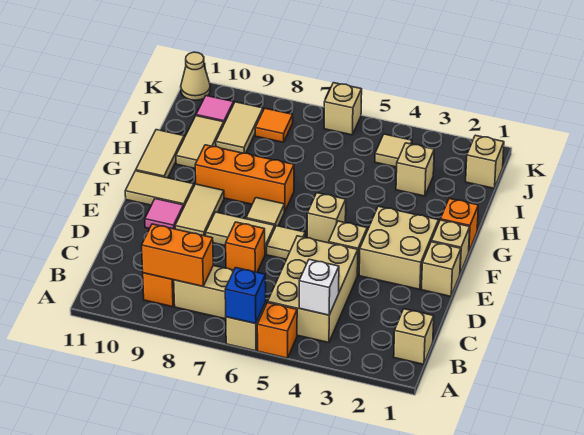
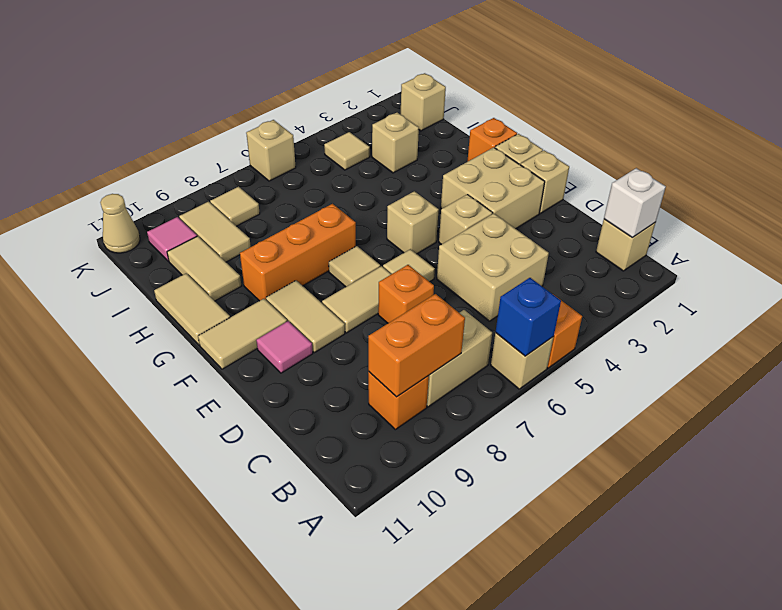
tan 2x3 brick [268,236,358,343] -> tan 2x2 brick [437,213,549,321]
white 1x1 brick [299,259,339,315] -> white 1x1 brick moved to [604,168,666,238]
orange 1x1 tile [255,108,293,142] -> tan 1x1 tile [210,187,260,226]

